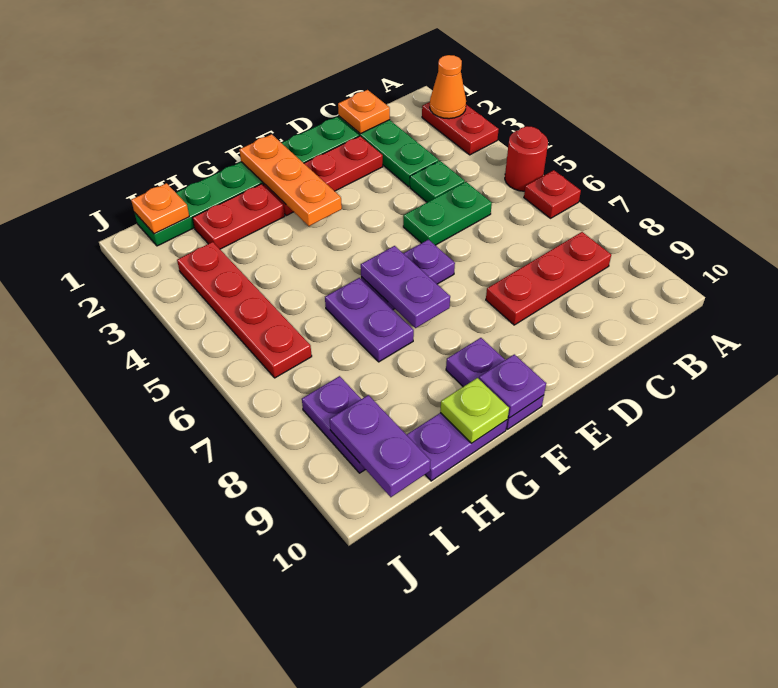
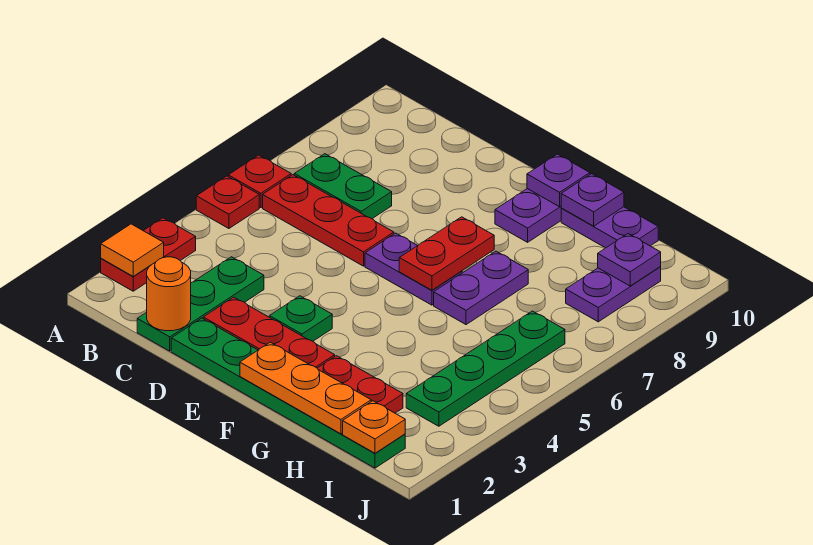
orange 1x1 cone [430,55,466,119] -> orange 1x1 tile [101,224,164,277]
red 1x1 round brick [505,126,548,191] -> red 1x1 plate [196,176,259,228]
red 1x3 plate [486,232,611,325] -> red 1x3 plate moved to [263,175,394,266]
orange 1x1 plate [338,90,390,134] -> orange 1x1 round brick [147,257,191,331]
green 1x1 plate [410,161,465,202] -> green 1x1 plate moved to [269,296,332,341]
green 1x2 plate [403,182,492,245] -> green 1x2 plate moved to [294,154,392,219]
orange 1x3 plate [239,134,342,226] -> orange 1x3 plate turned to [240,342,371,434]
purple 1x2 plate [361,246,450,328] -> red 1x2 plate [399,217,494,290]
lime 1x1 plate [440,378,509,443] -> purple 1x1 plate [561,174,624,226]
red 1x4 plate [177,242,312,378] -> green 1x4 plate [406,311,565,426]
purple 1x2 plate [330,395,431,497] -> purple 1x1 plate [598,234,661,286]

